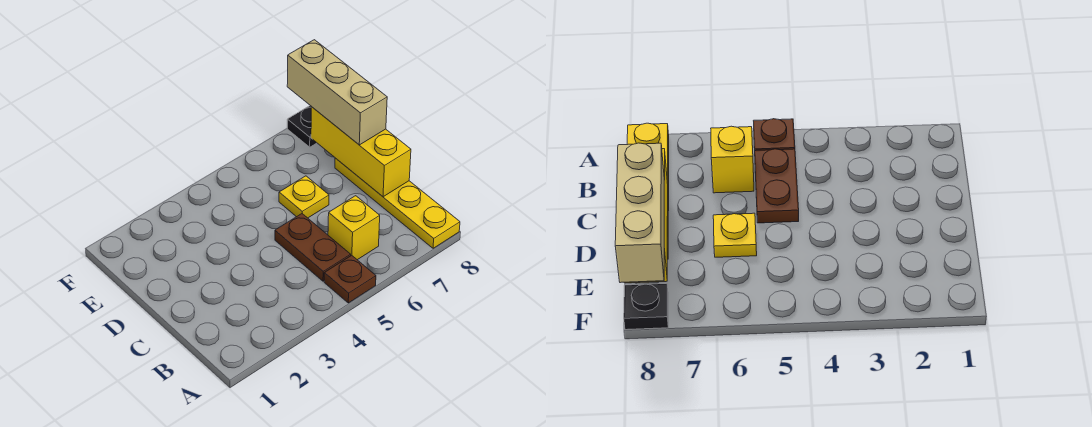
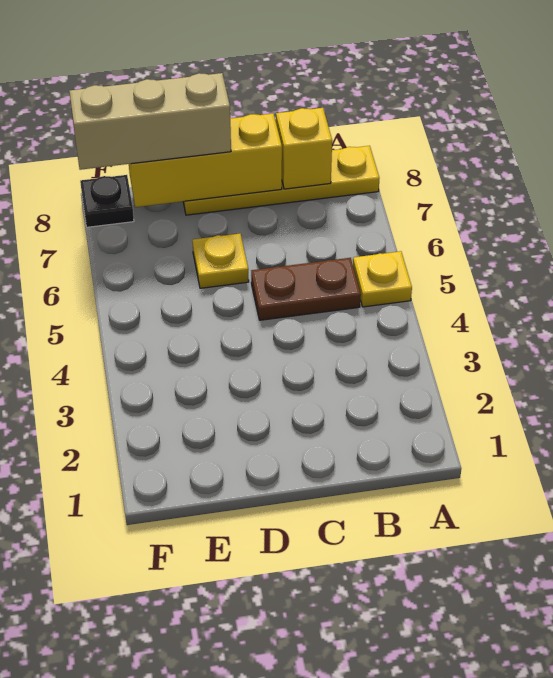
brown 1x1 plate [324,255,376,303] -> yellow 1x1 plate [353,251,412,307]
yellow 1x1 brick [328,196,380,260] -> yellow 1x1 brick moved to [276,108,332,189]

